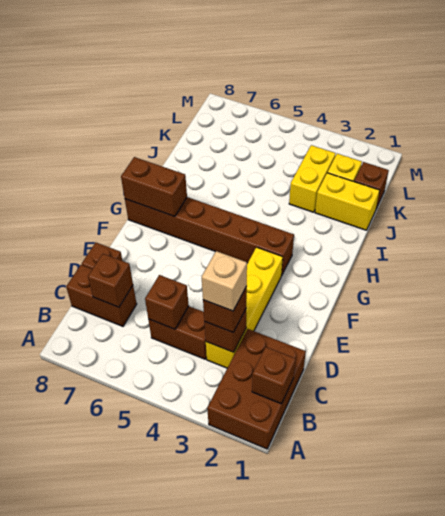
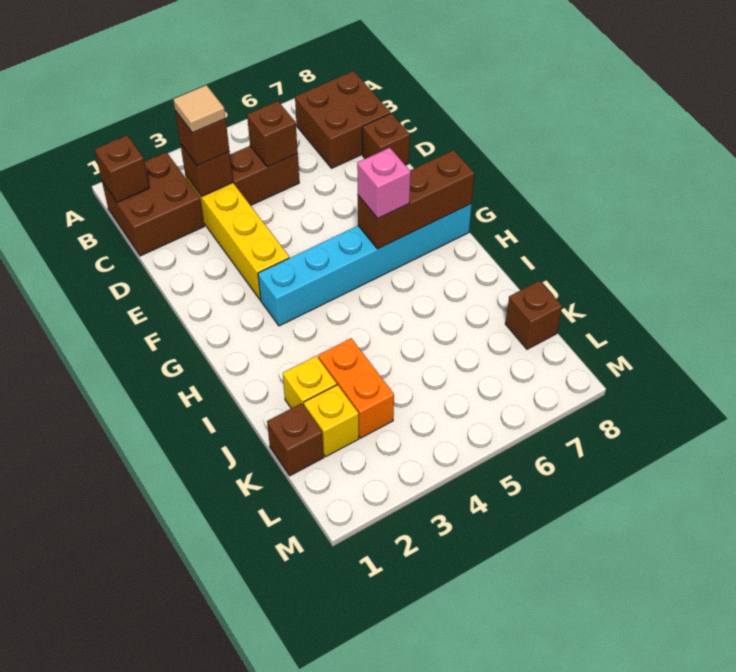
brown 2x3 brick [207,329,306,449] -> brown 2x2 brick [102,152,204,256]
tan 1x1 brick [202,251,247,311] -> tan 1x1 tile [173,85,226,133]
brown 1x2 brick [66,265,137,326] -> brown 2x2 brick [295,71,390,168]
brown 1x1 brick [88,254,133,307] -> brown 1x1 brick moved to [505,281,562,349]
brown 1x6 brick [125,197,294,276] -> cyan 1x6 brick [258,204,472,326]
none -> pink 1x1 brick [357,148,411,218]
brown 1x2 brick [121,157,187,217] -> brown 1x3 brick [358,150,474,249]
yellow 1x2 brick [315,173,380,230] -> yellow 1x1 brick [283,356,337,408]
yellow 1x2 brick [289,145,336,212] -> orange 1x2 brick [318,338,394,438]

